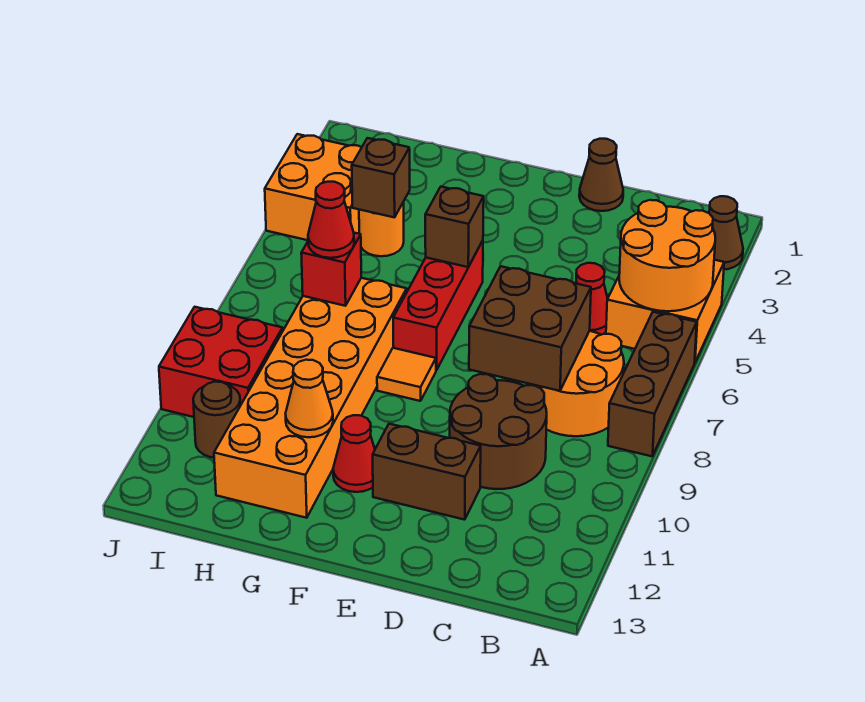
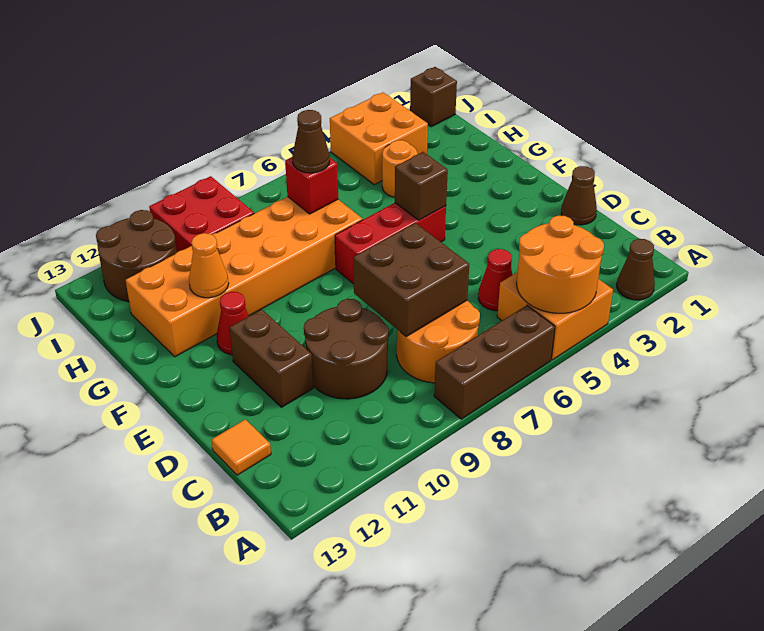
orange 1x1 tile [377,348,436,401] -> orange 1x1 tile moved to [212,419,271,475]
brown 1x1 brick [352,138,410,217] -> brown 1x1 brick moved to [410,67,457,127]
red 1x1 cone [308,182,354,258] -> brown 1x1 cone [292,110,330,173]
brown 1x1 round brick [193,382,241,458] -> brown 2x2 round brick [96,210,177,302]

